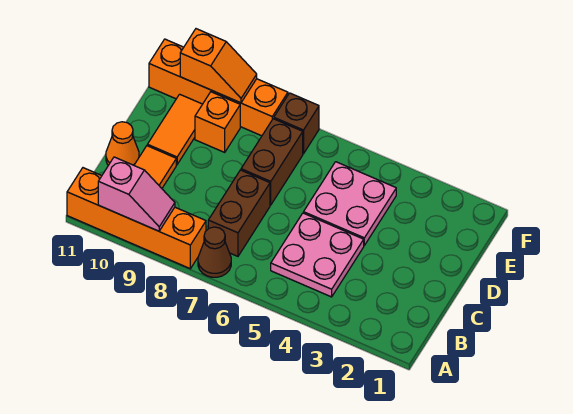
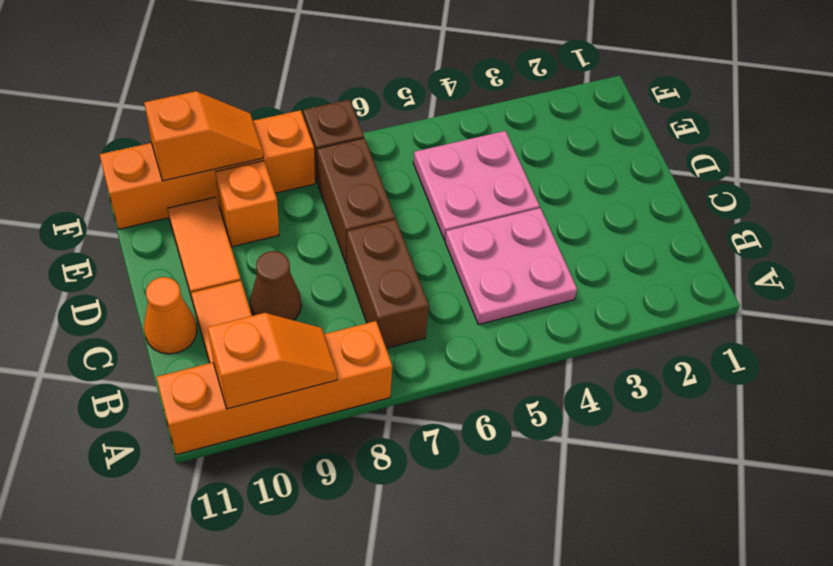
brown 1x1 cone [198,227,231,277] -> brown 1x1 cone moved to [250,251,301,320]
pink 1x2 slope [98,157,175,231] -> orange 1x2 slope [208,313,337,409]

